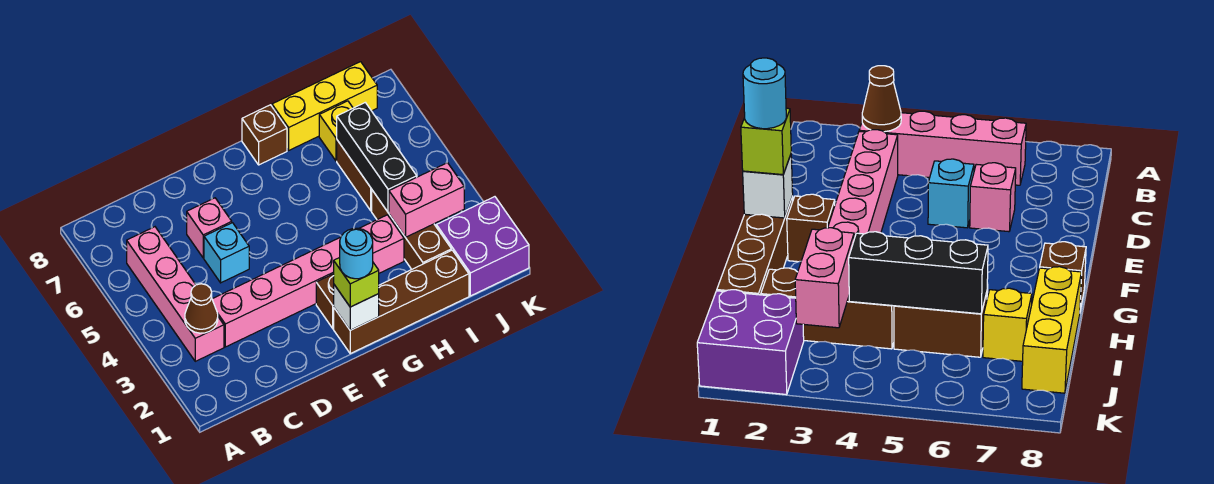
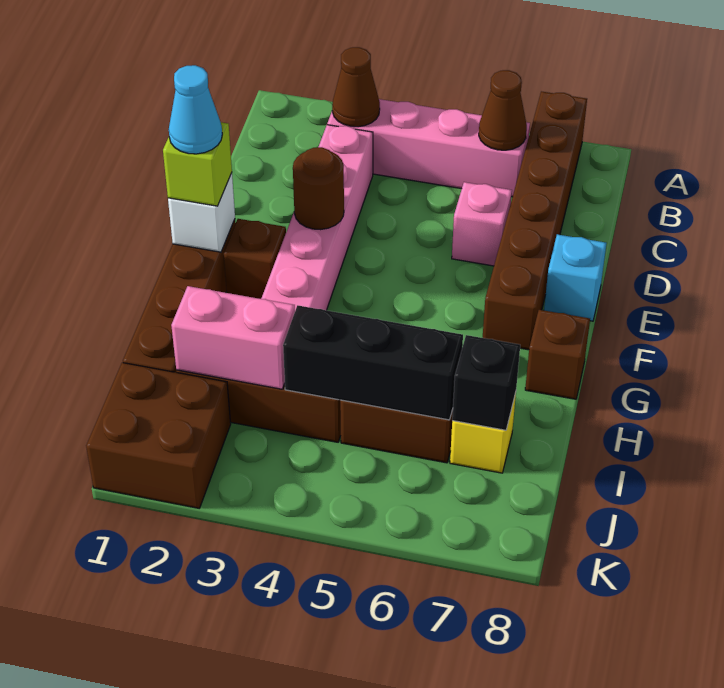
none -> brown 1x6 brick [483,91,587,350]
none -> brown 1x1 cone [479,70,527,150]
cyan 1x1 brick [204,223,249,283] -> cyan 1x1 brick moved to [544,234,606,321]
none -> brown 1x1 round brick [293,147,344,230]
cyan 1x1 round brick [340,228,373,279] -> cyan 1x1 cone [169,65,222,154]
yellow 1x3 brick [272,62,377,150] -> none
pink 1x2 brick [389,163,464,237] -> pink 1x2 brick turned to [171,286,295,389]
none -> black 1x1 brick [452,335,520,430]
purple 2x2 brick [436,197,529,296] -> brown 2x2 brick [86,363,231,508]

